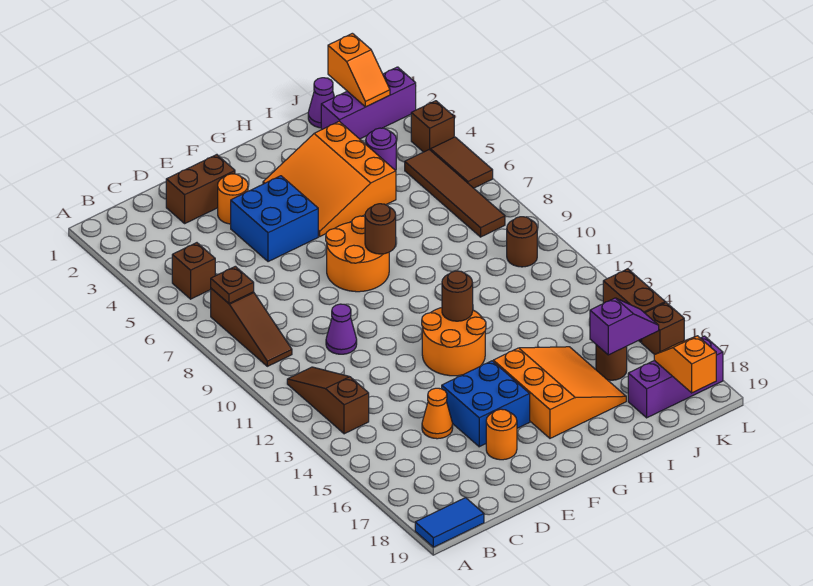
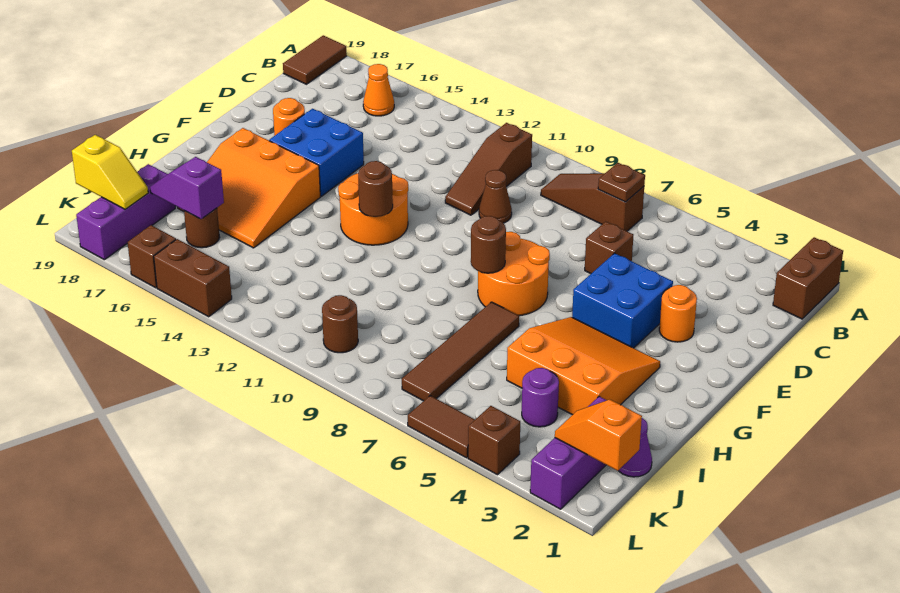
blue 1x2 tile [415,498,484,547] -> brown 1x2 tile [283,35,347,84]
brown 1x1 brick [172,243,215,299] -> brown 1x1 brick moved to [585,221,633,274]
brown 1x3 slope [287,367,369,434] -> brown 1x3 slope turned to [445,123,532,215]
brown 1x2 brick [166,155,235,223] -> brown 1x2 brick moved to [773,237,843,319]
purple 1x1 cone [326,304,357,354] -> brown 1x1 cone [479,170,512,223]
orange 1x1 cone [422,388,453,439] -> orange 1x1 cone moved to [363,64,394,116]
purple 1x2 slope [590,298,659,355] -> purple 1x2 slope turned to [150,157,224,219]
brown 1x4 tile [405,150,505,237] -> brown 1x4 tile turned to [402,302,519,401]
orange 1x2 slope [654,336,716,393] -> yellow 1x2 slope [72,135,148,209]

